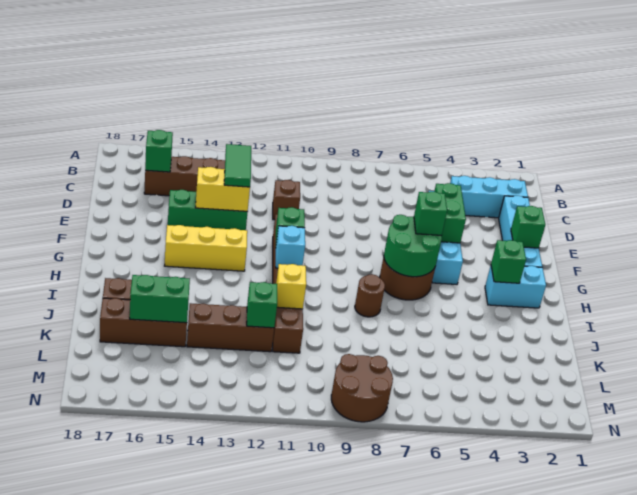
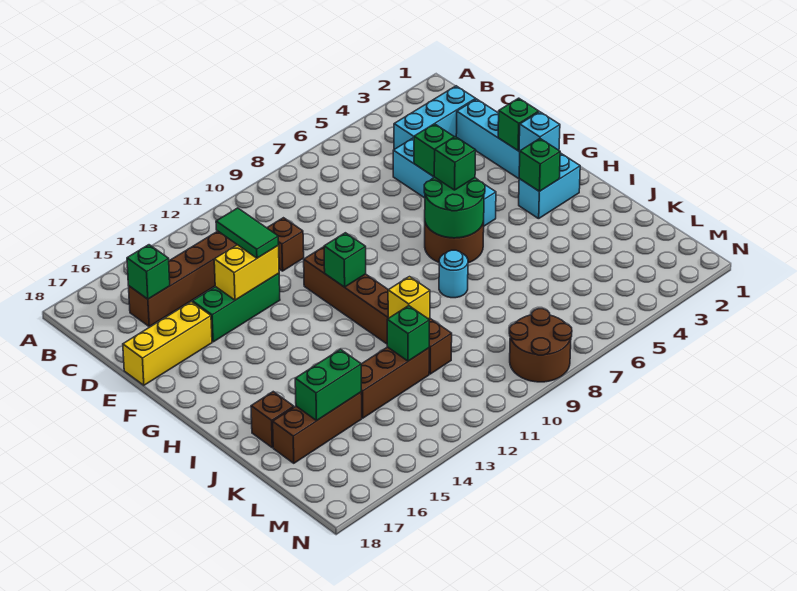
yellow 1x3 brick [165,225,247,271] -> yellow 1x3 brick moved to [123,302,212,385]
cyan 1x1 brick [276,226,305,268] -> cyan 1x1 brick moved to [519,112,560,152]
brown 1x1 round brick [355,274,385,317] -> cyan 1x1 round brick [439,250,468,298]

